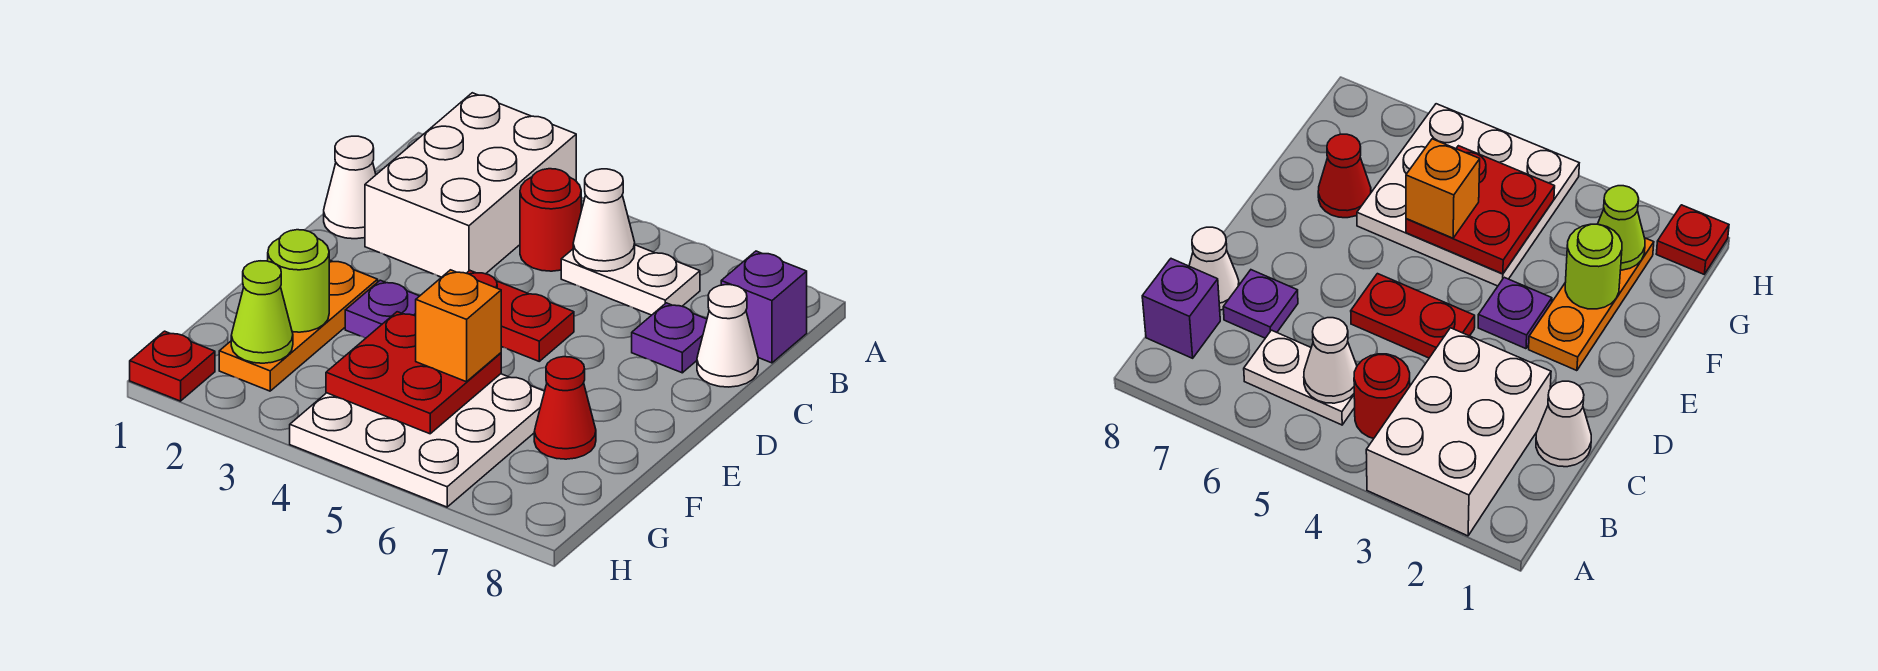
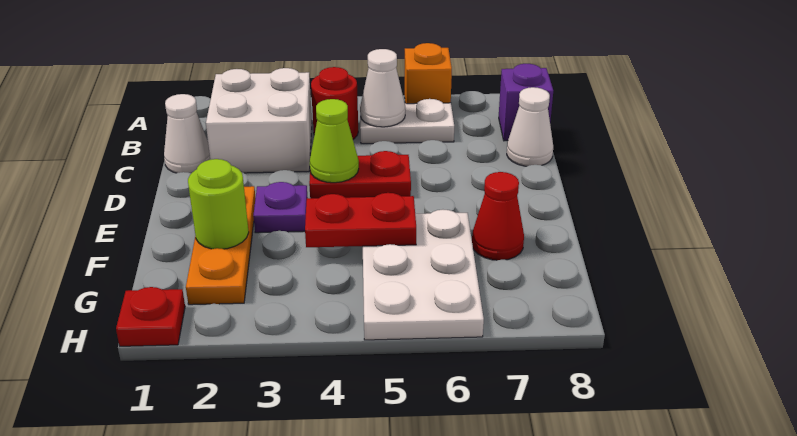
white 2x3 brick [365,93,576,277] -> white 2x2 brick [206,68,312,173]
purple 1x1 plate [632,303,707,373] -> none
white 3x3 plate [290,374,545,507] -> white 2x3 plate [363,210,484,340]
red 2x2 plate [326,312,501,434] -> red 1x2 plate [305,193,416,247]
orange 1x1 brick [416,270,501,382] -> orange 1x1 brick moved to [405,43,452,104]
lime 1x1 cone [231,261,293,363] -> lime 1x1 cone moved to [310,99,359,183]

